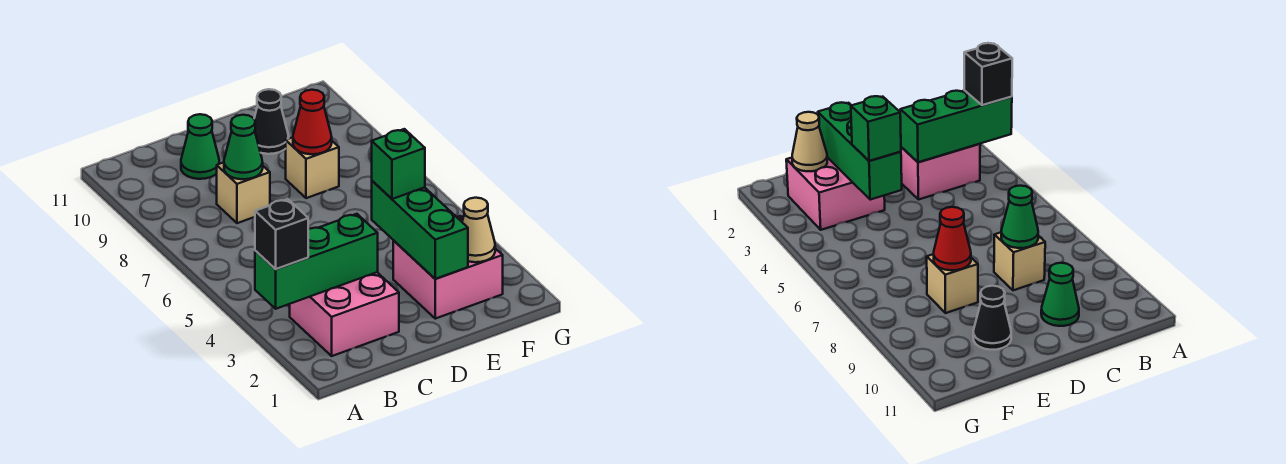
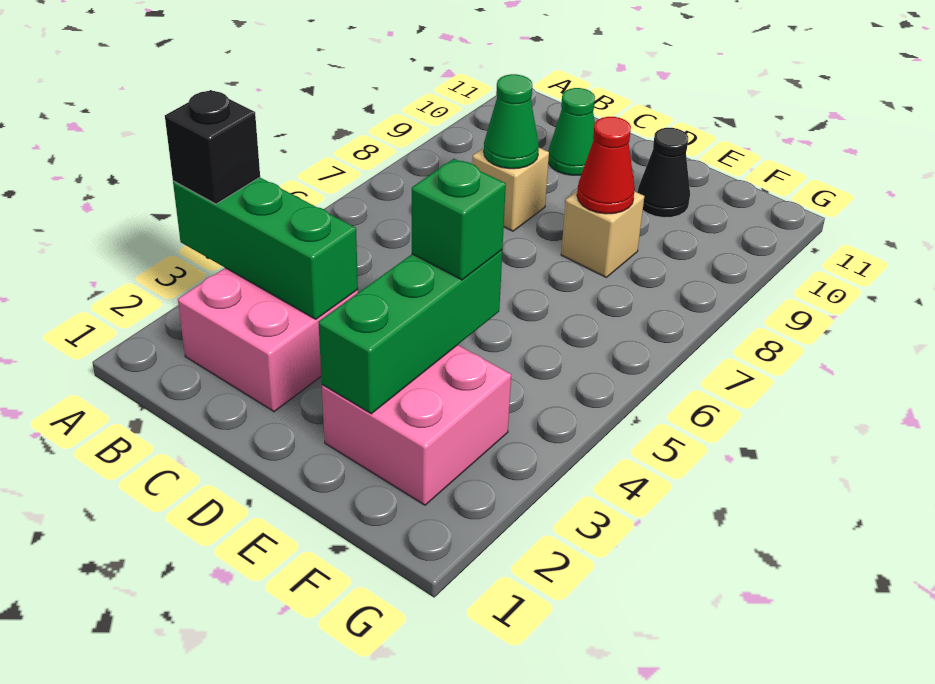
tan 1x1 cone [462,198,495,262] -> none

